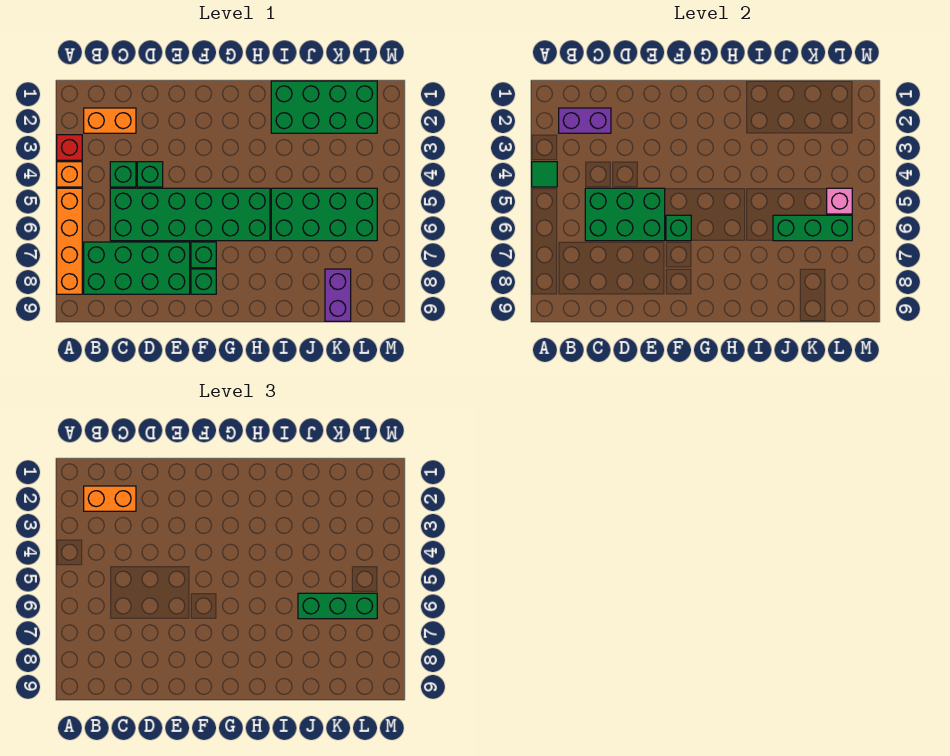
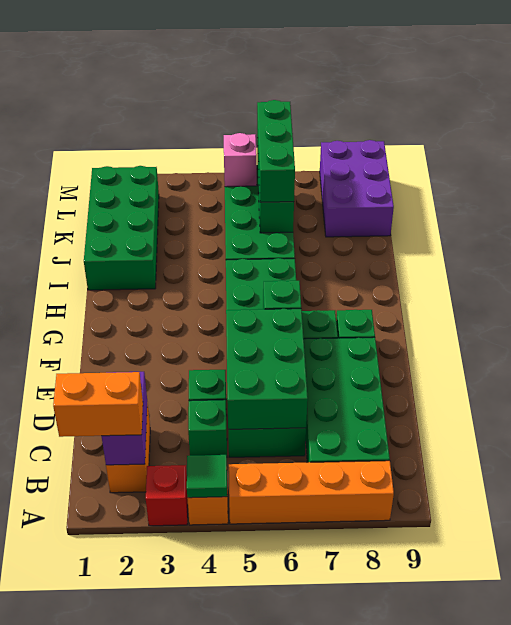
orange 1x2 brick [84,486,136,511] -> orange 1x2 brick turned to [53,372,143,437]
purple 1x2 brick [325,269,351,321] -> purple 2x3 brick [320,140,394,237]

